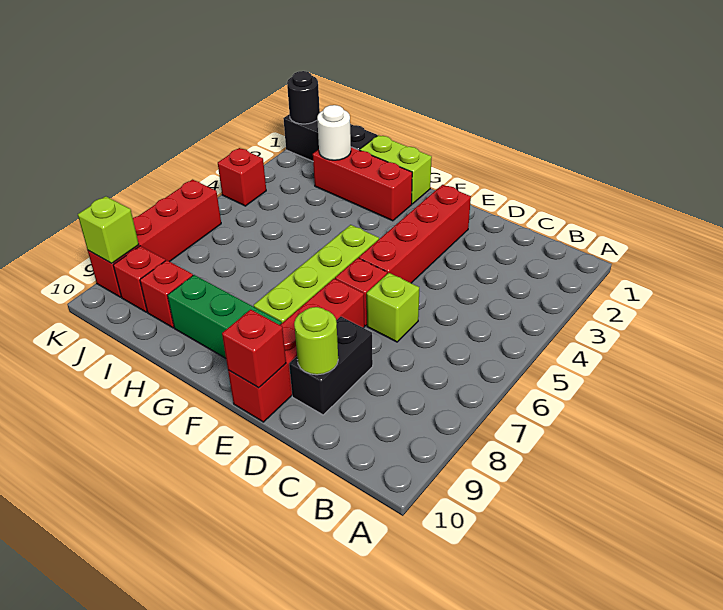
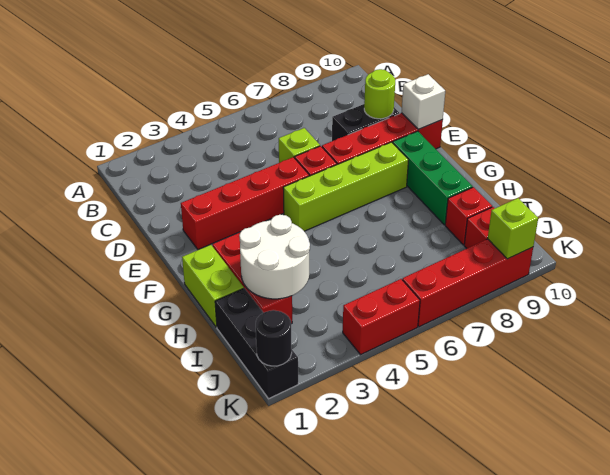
red 1x1 brick [222,310,286,388] -> white 1x1 brick [402,74,445,129]
white 1x1 round brick [317,105,351,160] -> white 2x2 round brick [239,215,310,299]
red 1x1 brick [218,148,266,206] -> red 1x2 brick [343,279,420,355]

